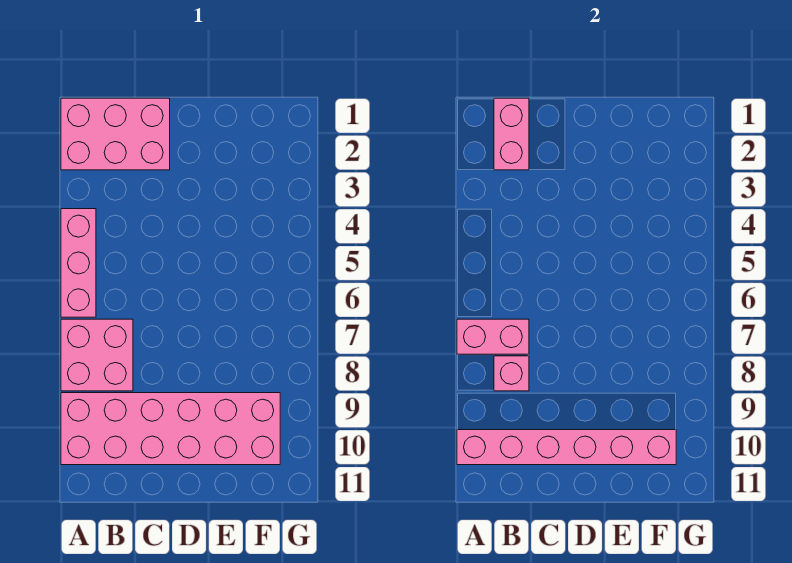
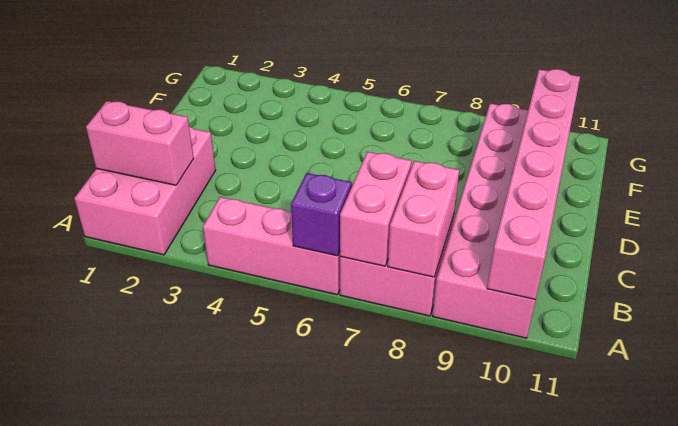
none -> purple 1x1 brick [291,173,351,256]
pink 1x1 brick [494,356,529,391] -> pink 1x2 brick [388,161,459,277]

